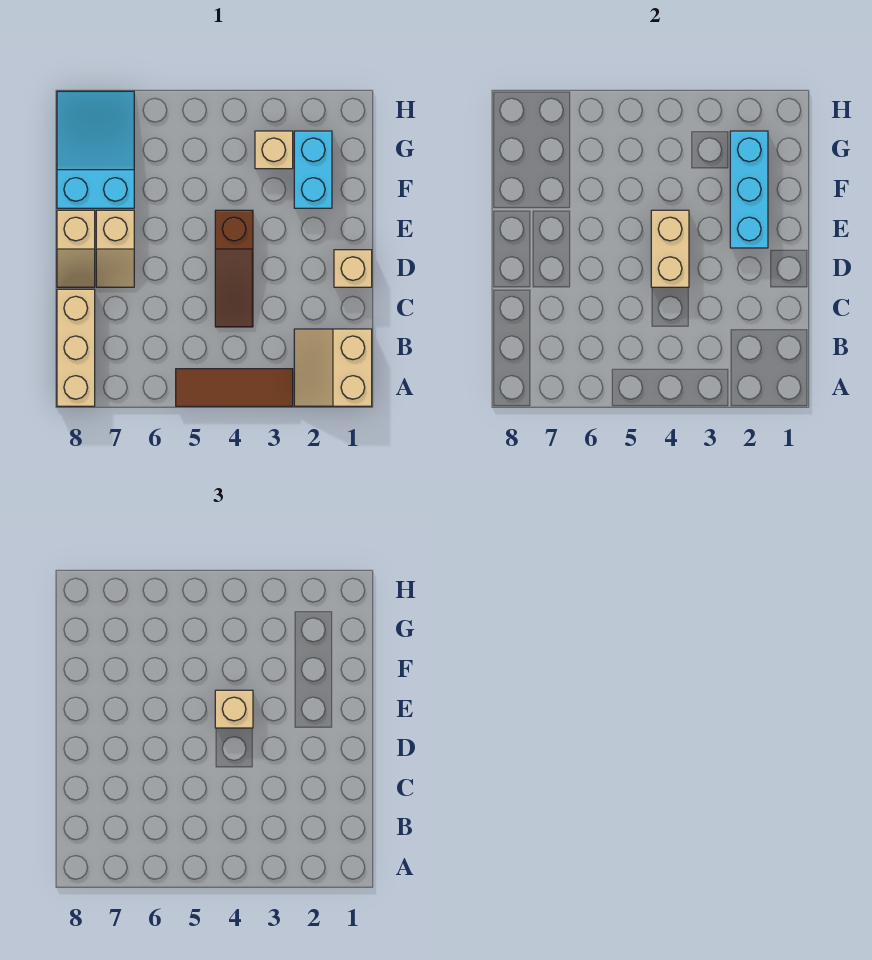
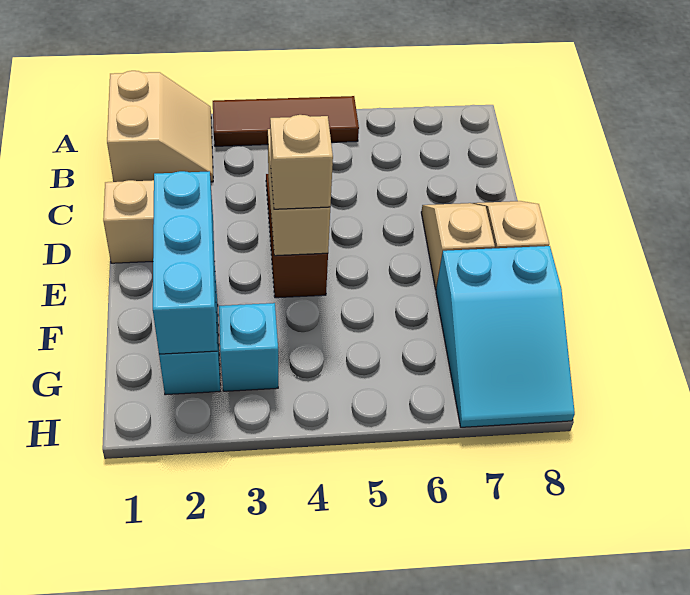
tan 1x3 brick [57,289,95,406] -> none
tan 1x1 brick [255,131,293,169] -> cyan 1x1 brick [219,303,278,391]

